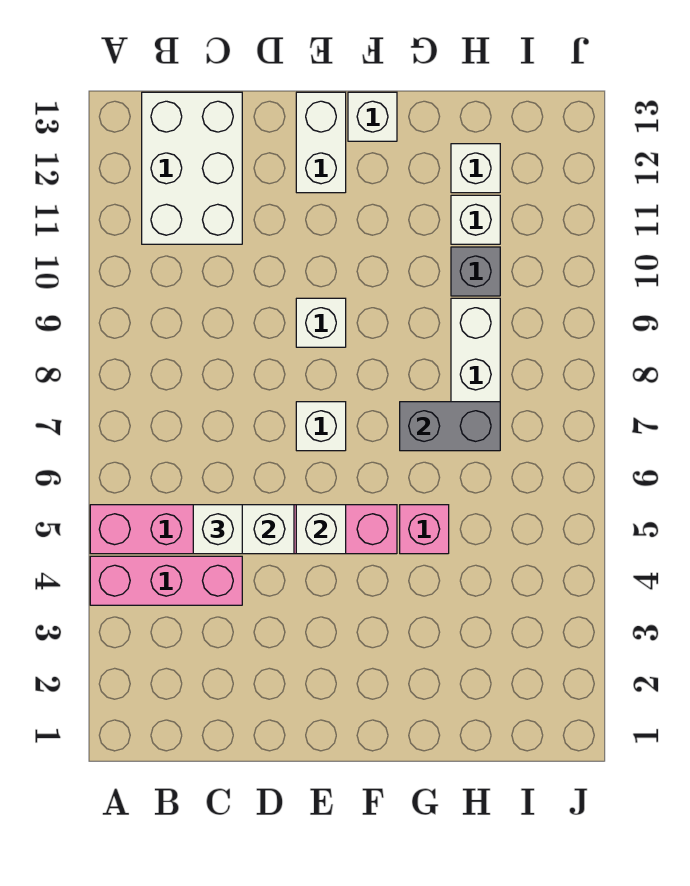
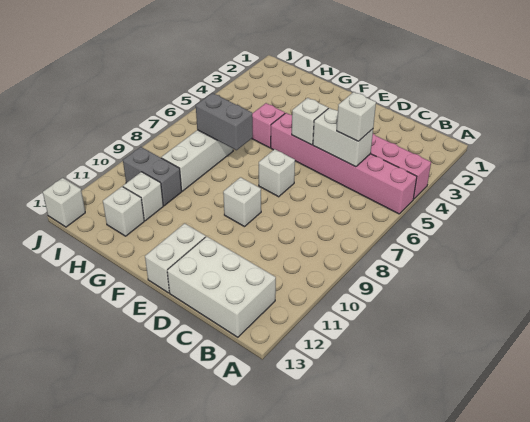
white 2x3 brick [142,92,242,244] -> white 2x3 brick turned to [167,236,276,337]
white 1x1 brick [348,92,397,141] -> white 1x1 brick moved to [43,178,85,227]
grey 1x1 brick [451,247,500,296] -> grey 1x2 brick [123,147,182,206]

